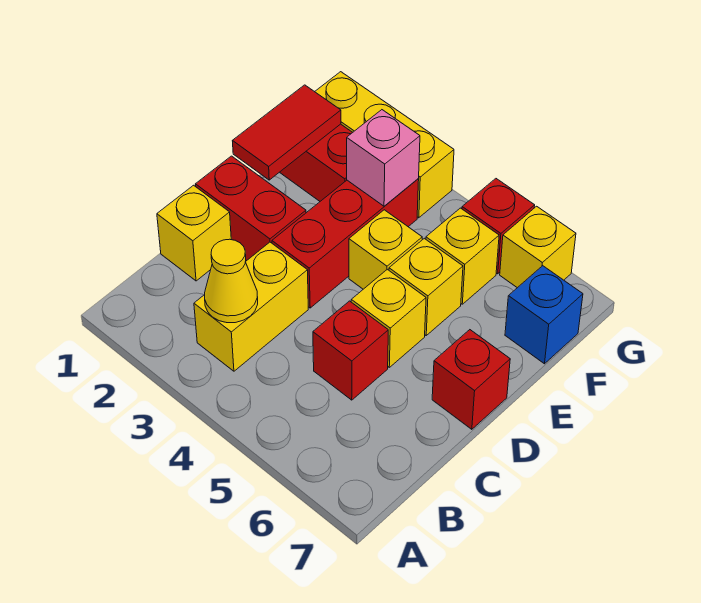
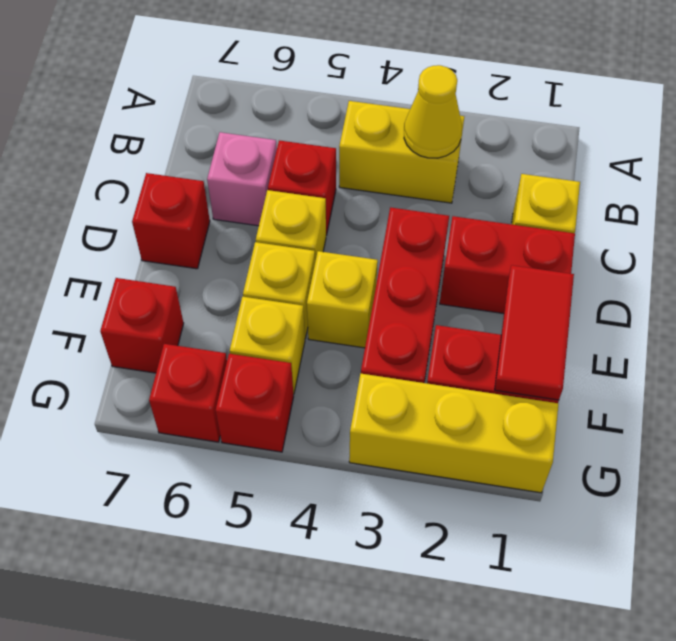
yellow 1x2 brick [194,242,308,371] -> yellow 1x2 brick turned to [339,101,464,203]
pink 1x1 brick [347,110,420,206] -> pink 1x1 brick moved to [207,132,277,226]
blue 1x1 brick [505,266,583,364] -> red 1x1 brick [100,278,184,373]
yellow 1x1 brick [500,206,576,288] -> red 1x1 brick [149,344,227,442]

